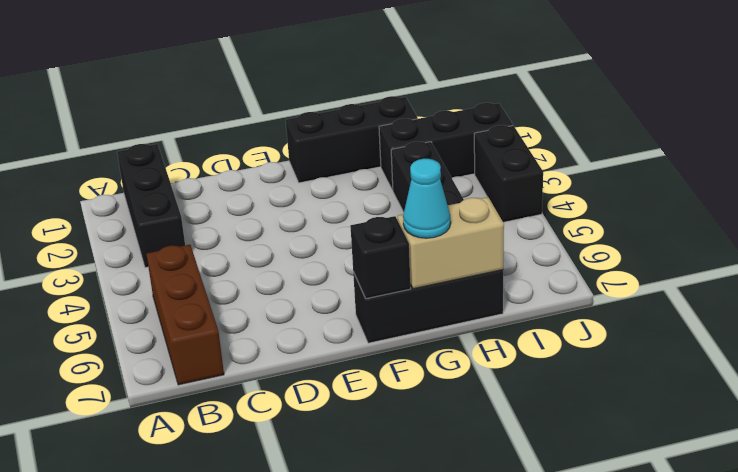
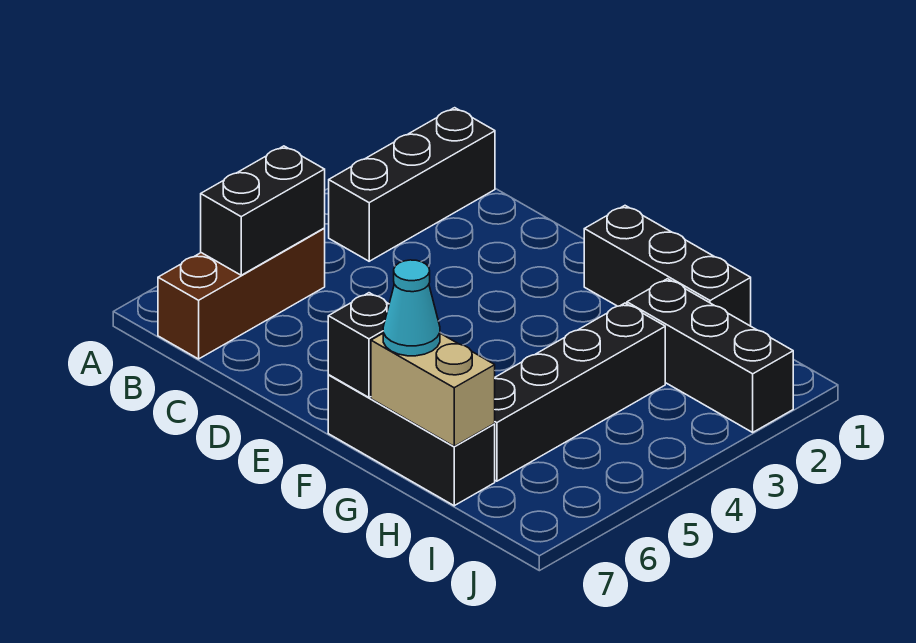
black 1x2 brick [474,125,543,222] -> black 1x2 brick moved to [201,146,325,275]

